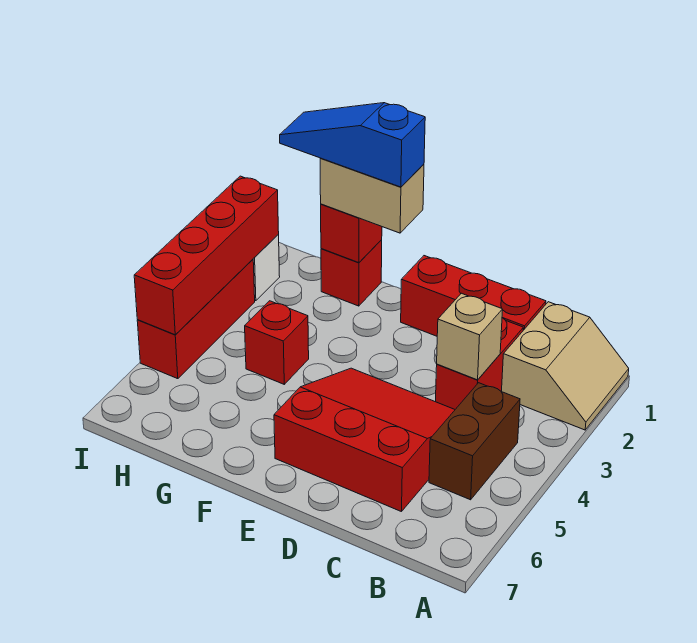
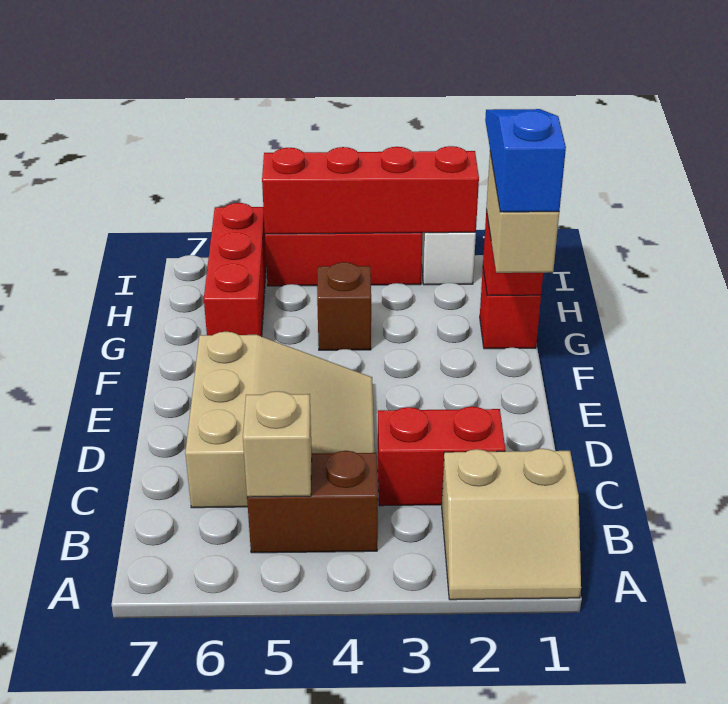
red 1x3 brick [401,256,546,336] -> red 1x3 brick moved to [204,203,266,336]
tan 1x1 brick [437,293,503,380] -> tan 1x1 brick moved to [243,391,312,497]
red 3x3 slope [274,368,455,512] -> tan 3x3 slope [185,332,375,508]
red 1x1 brick [245,301,309,384] -> brown 1x1 brick [317,262,371,350]

